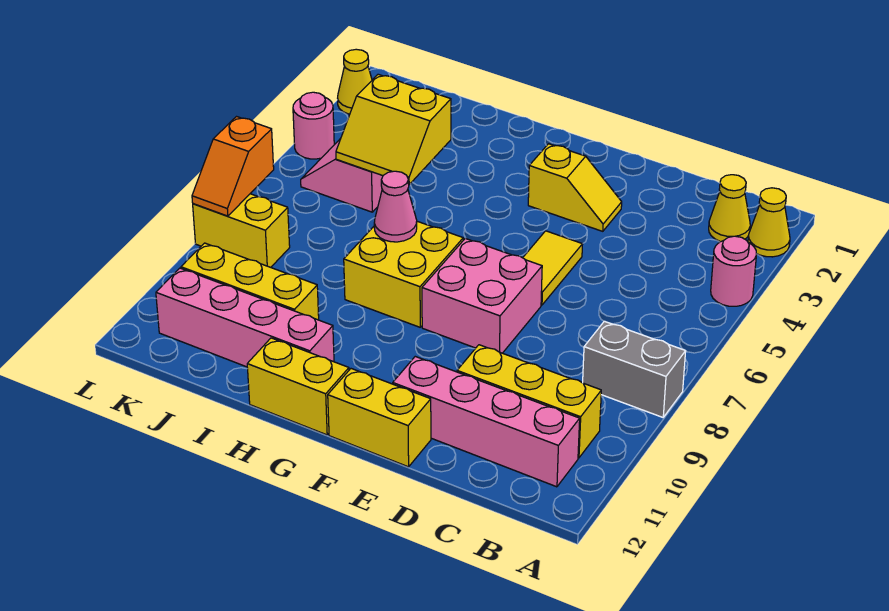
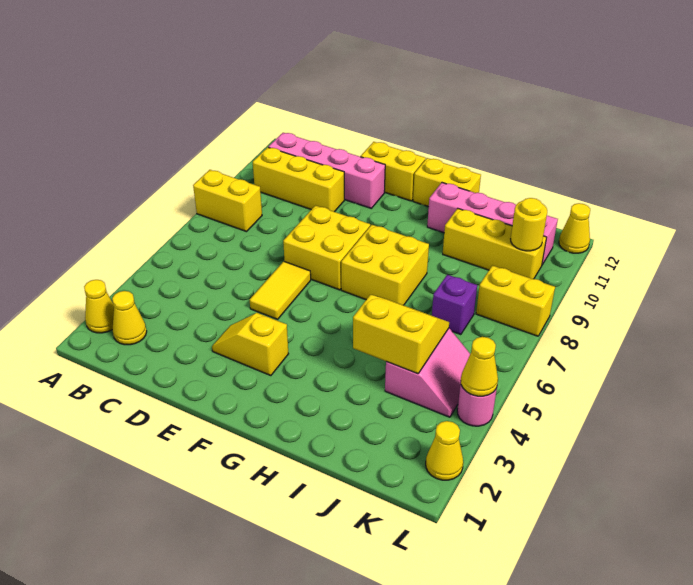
pink 1x1 round brick [711,236,756,306] -> none
grey 1x2 brick [583,321,686,417] -> yellow 1x2 brick [193,170,262,232]
pink 2x2 brick [422,238,542,353] -> yellow 2x2 brick [283,206,370,290]
pink 1x1 cone [374,171,417,242] -> none
none -> purple 1x1 brick [432,275,477,335]
none -> yellow 1x1 round brick [511,198,547,251]
none -> yellow 1x1 cone [461,337,498,396]
orange 1x2 slope [192,117,274,216] -> none
none -> yellow 1x1 cone [559,203,590,253]

